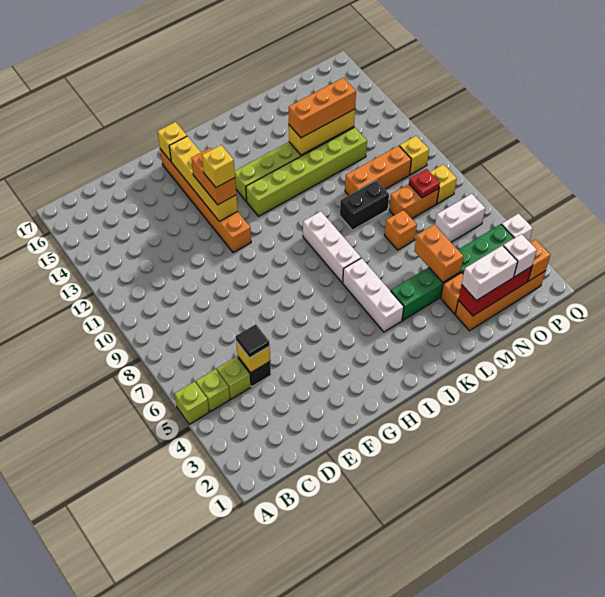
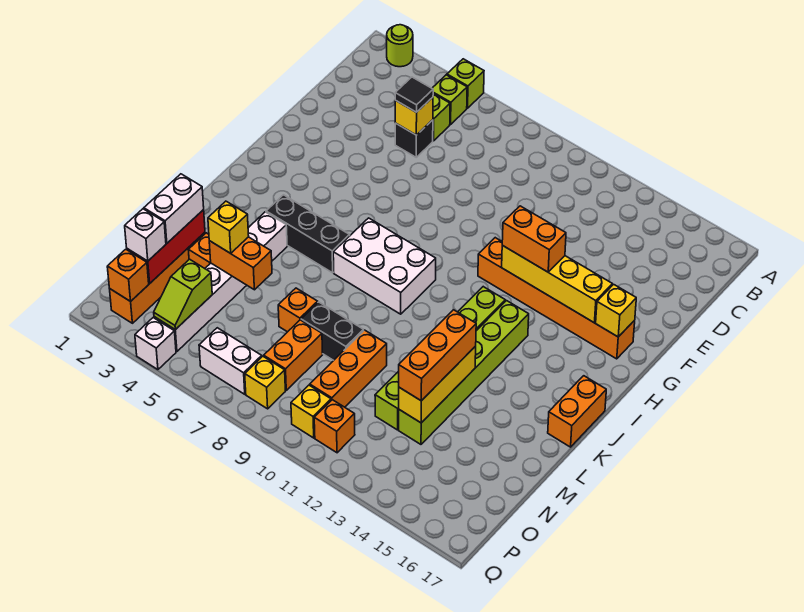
none -> lime 1x1 round brick [387,25,413,67]
yellow 1x1 brick [202,145,235,188] -> yellow 1x1 brick moved to [208,201,249,253]
white 1x3 brick [343,258,404,332] -> black 1x3 brick [266,195,350,273]
white 1x3 brick [303,211,361,283] -> white 2x3 brick [333,218,436,314]
none -> orange 1x2 brick [548,376,606,447]
green 1x6 brick [391,224,514,320] -> white 1x6 brick [154,212,287,351]
black 1x2 brick [340,180,389,230] -> black 1x2 brick turned to [301,302,364,360]
none -> lime 1x2 slope [154,259,212,330]
white 1x2 brick [435,194,485,242] -> white 1x2 brick turned to [199,328,262,394]
red 1x1 plate [409,169,440,198] -> none
none -> orange 1x1 brick [314,400,355,453]

